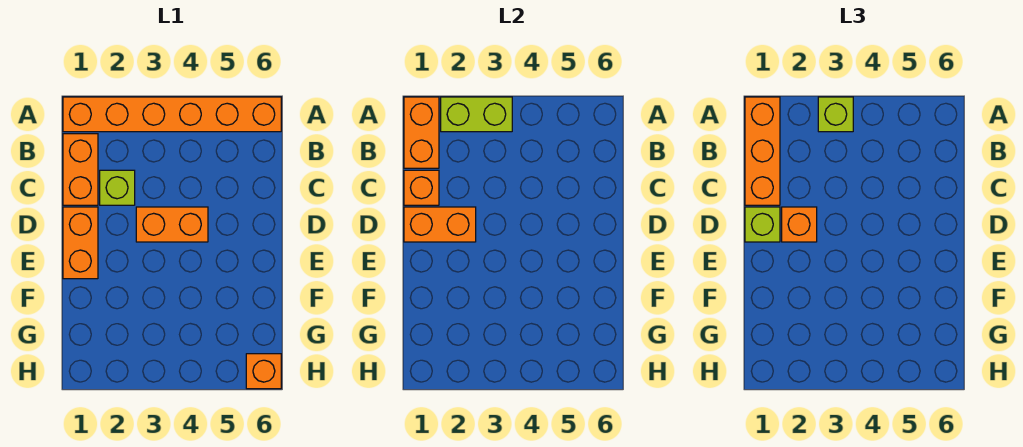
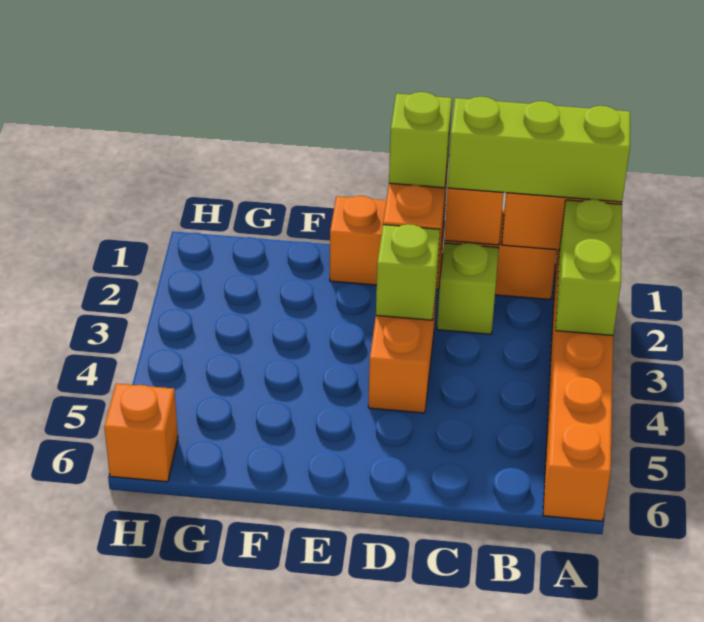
orange 1x3 brick [745,97,780,205] -> lime 1x3 brick [448,97,630,202]
lime 1x1 brick [818,97,853,132] -> lime 1x1 brick moved to [376,224,440,320]
orange 1x1 brick [782,207,817,242] -> none

